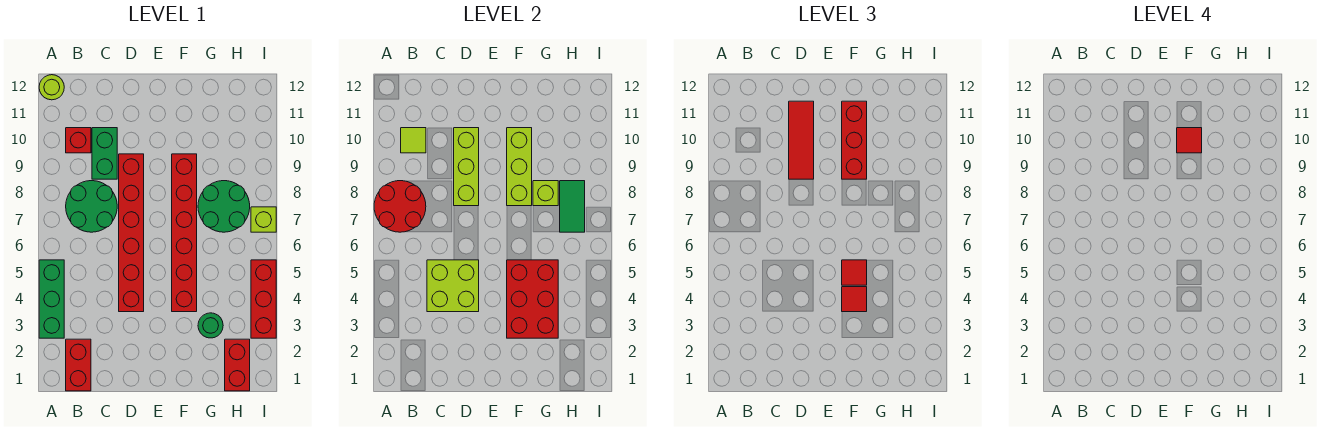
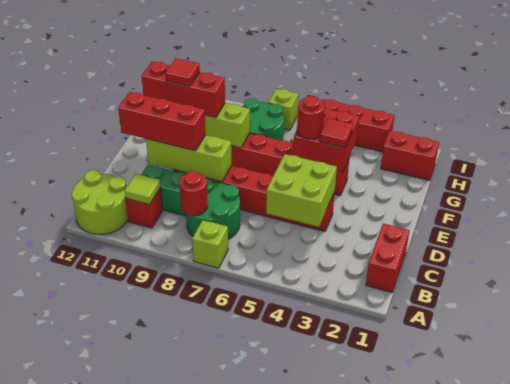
green 1x3 brick [39,260,64,338] -> none
red 2x2 round brick [374,181,426,232] -> red 1x1 round brick [179,172,208,216]
lime 1x1 round brick [39,75,64,100] -> lime 2x2 round brick [71,170,128,234]
red 1x2 brick [66,339,91,391] -> red 1x2 brick turned to [366,223,410,292]
red 1x3 tile [789,101,814,179] -> red 1x3 brick [118,92,206,151]
red 2x3 brick [507,260,558,338] -> red 2x2 brick [293,108,359,172]
red 1x1 tile [842,260,867,285] -> red 1x1 round brick [297,96,325,139]
green 1x1 round brick [198,313,223,338] -> none
lime 1x1 brick [533,181,558,206] -> lime 1x1 brick moved to [192,220,228,268]
green 1x2 tile [560,181,585,232] -> none

